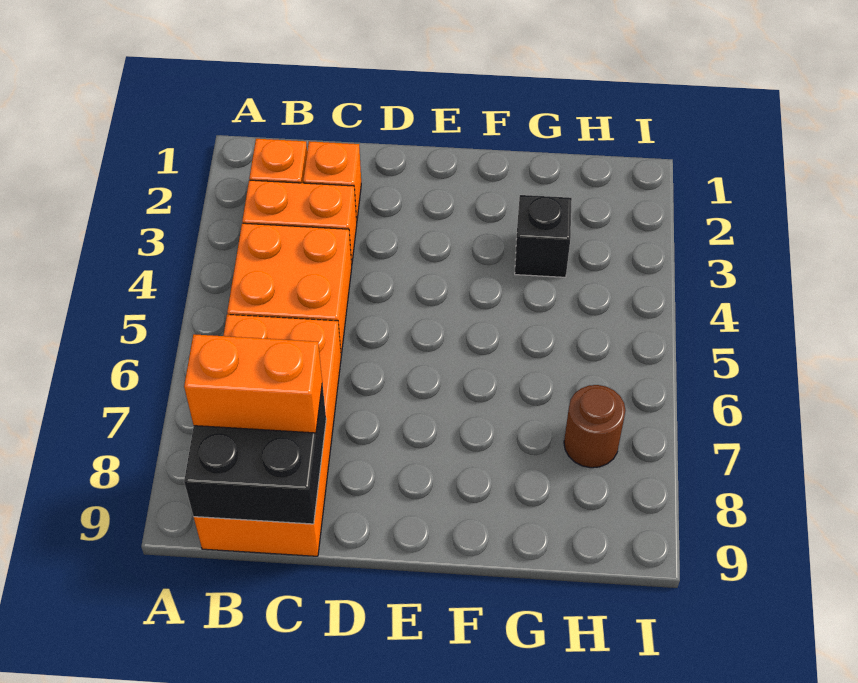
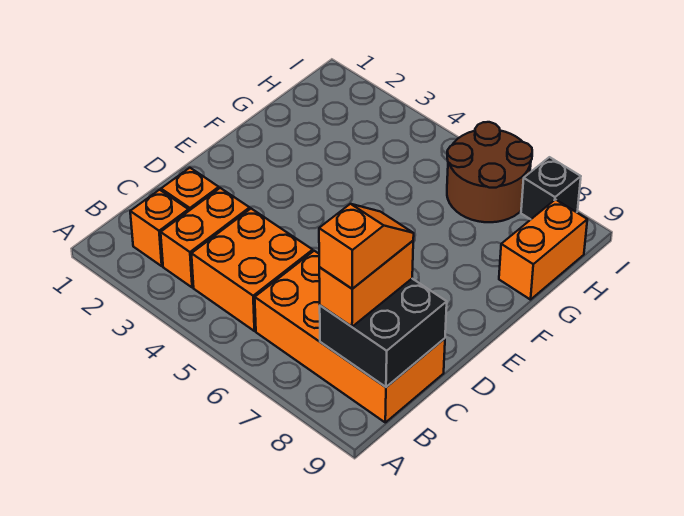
none -> orange 1x2 slope [319,204,414,289]
black 1x1 brick [515,195,572,277] -> black 1x1 brick moved to [521,157,581,219]
none -> orange 1x2 brick [499,200,587,300]
brown 1x1 round brick [564,385,626,468] -> brown 2x2 round brick [447,122,532,222]

